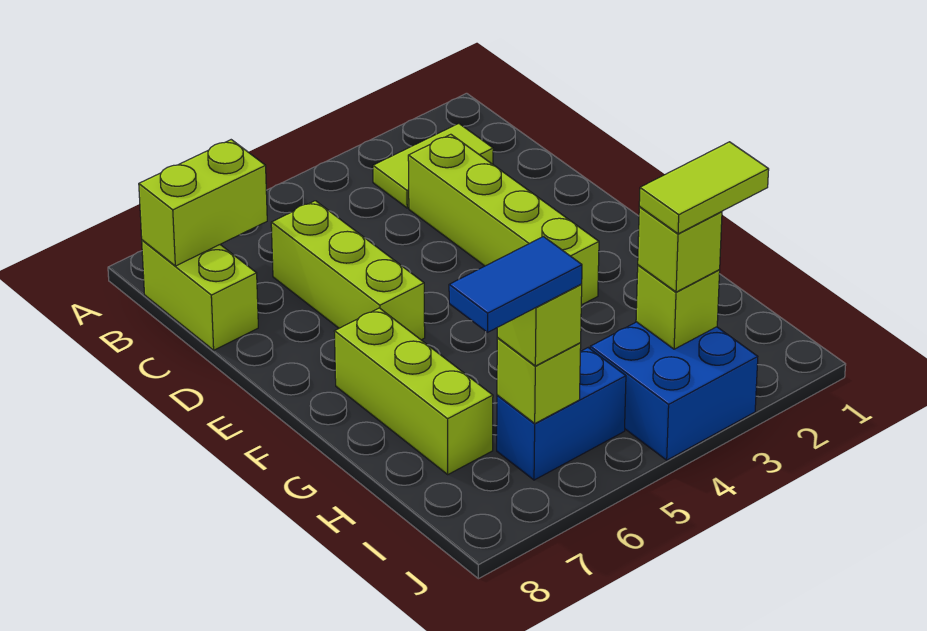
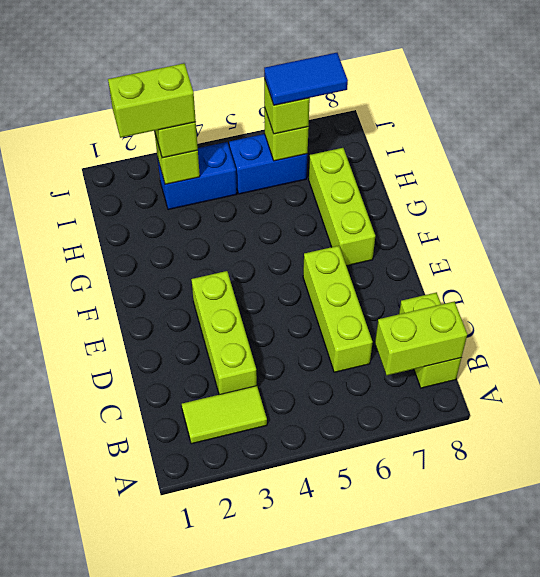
lime 1x4 brick [408,134,599,305] -> lime 1x3 brick [191,271,257,395]
lime 1x2 tile [639,142,769,234] -> lime 1x2 brick [108,63,196,138]
blue 2x2 brick [590,322,758,460] -> blue 1x2 brick [158,142,237,210]

